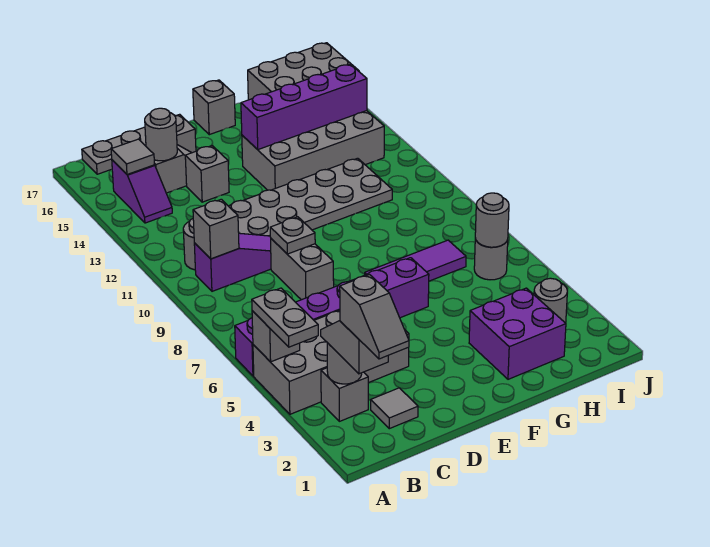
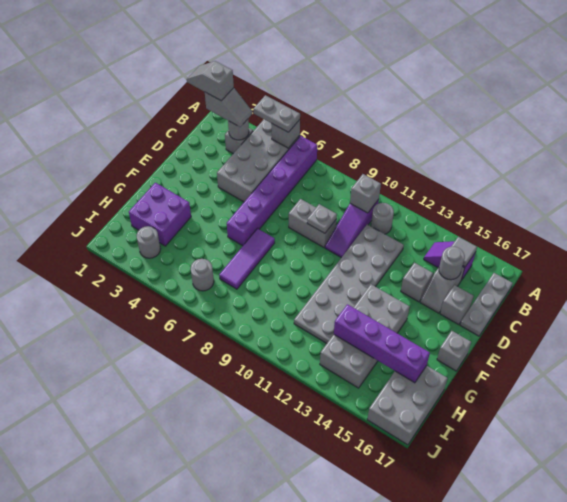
grey 1x1 tile [371,388,418,429] -> none
purple 1x4 brick [241,64,367,149] -> purple 1x4 brick turned to [334,304,430,383]
grey 1x1 round brick [475,193,509,247] -> none

